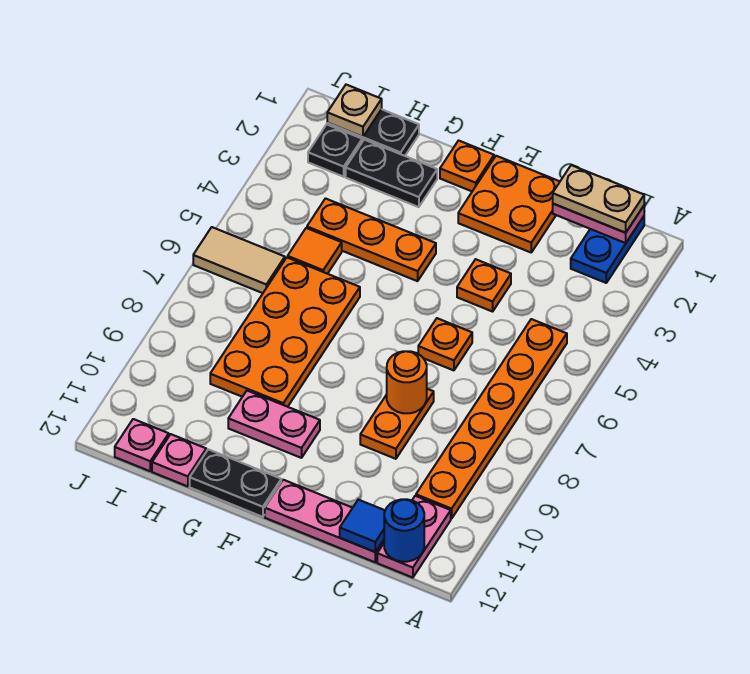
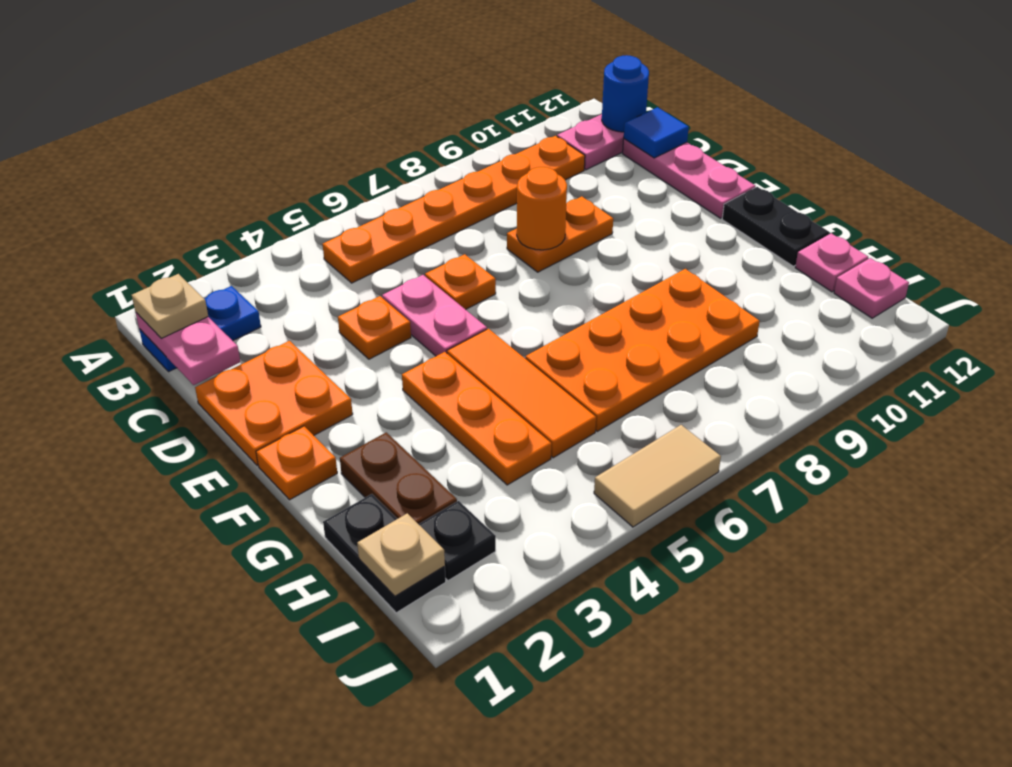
tan 1x2 plate [553,165,644,233] -> tan 1x1 plate [132,274,208,338]
pink 1x2 plate [228,391,320,458] -> pink 1x2 plate moved to [382,275,487,356]
black 1x2 plate [346,140,437,207] -> brown 1x2 plate [340,432,457,524]
orange 1x1 tile [288,228,342,274] -> orange 1x3 tile [447,329,596,458]
tan 1x2 tile [193,227,285,293] -> tan 1x2 tile turned to [594,425,721,527]

